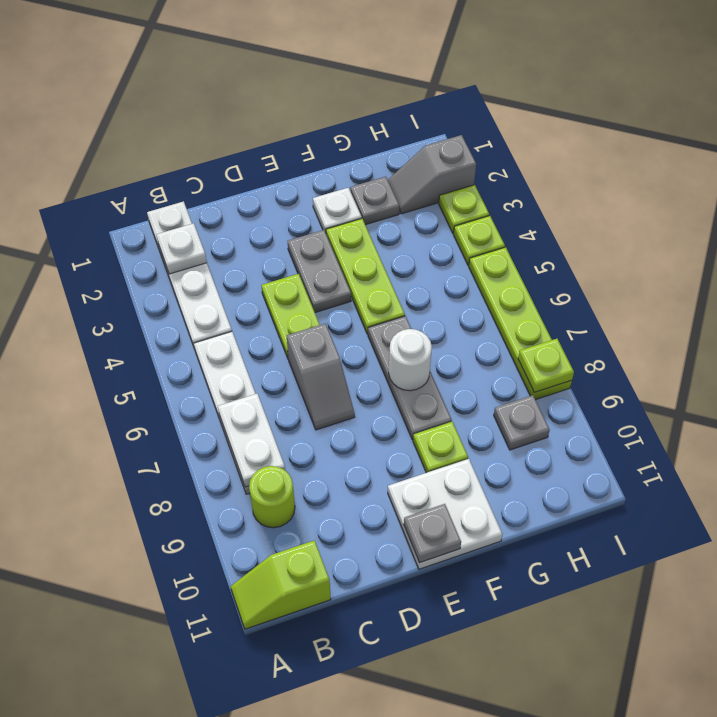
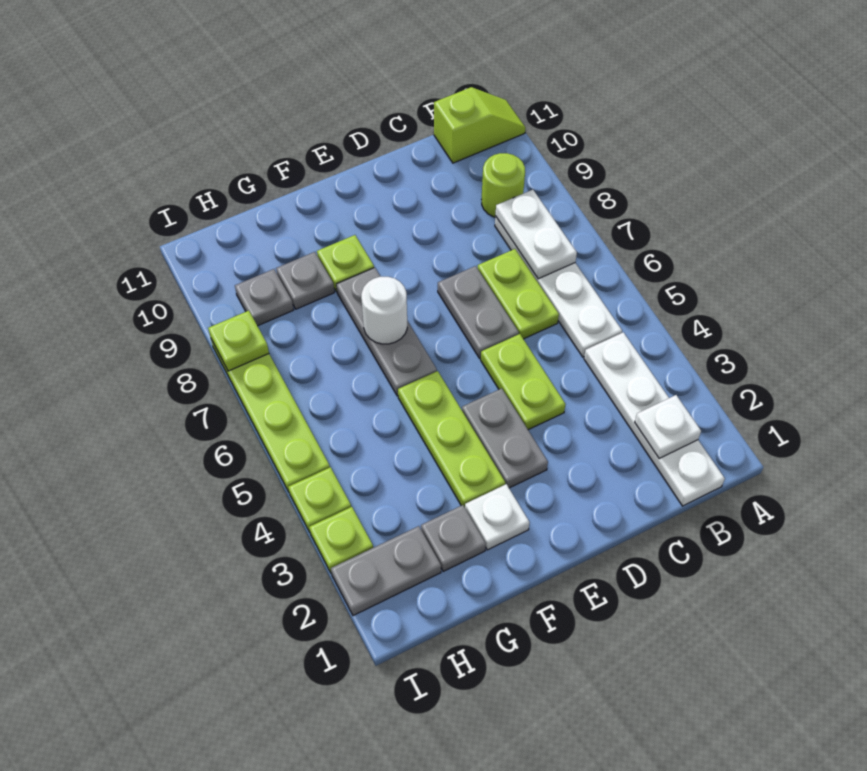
none -> lime 1x2 plate [478,249,559,339]
grey 1x2 slope [287,323,355,430] -> grey 1x2 plate [438,266,519,358]
white 2x2 plate [388,459,502,569] -> none
grey 1x1 plate [404,504,461,563] -> grey 1x1 plate moved to [276,252,334,309]
grey 1x2 slope [388,135,476,214] -> grey 1x2 plate [331,526,441,616]

